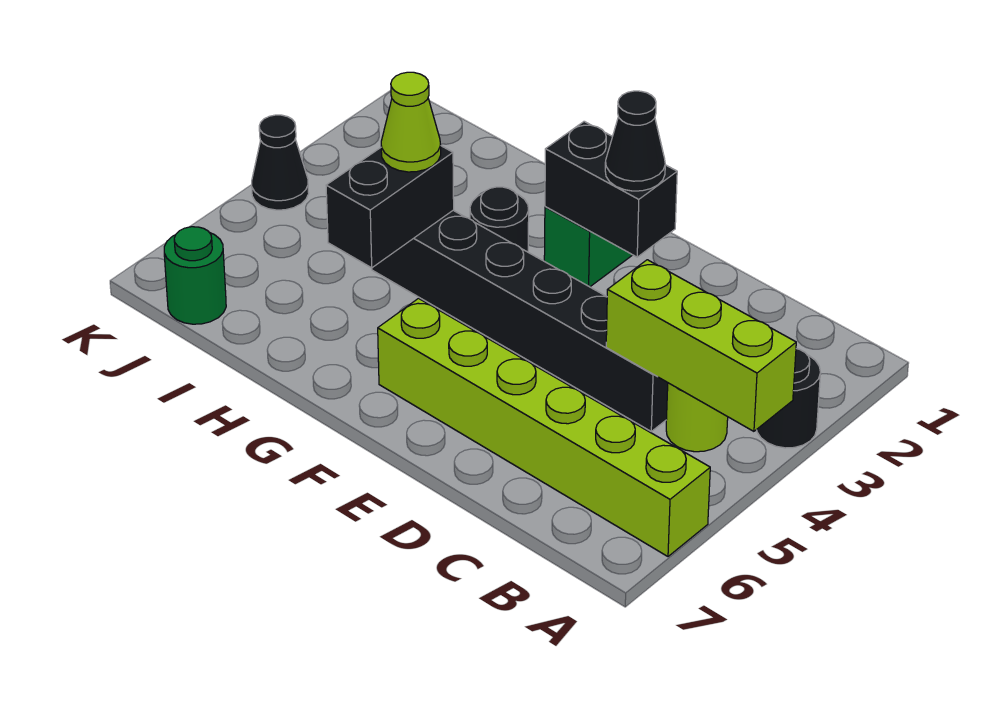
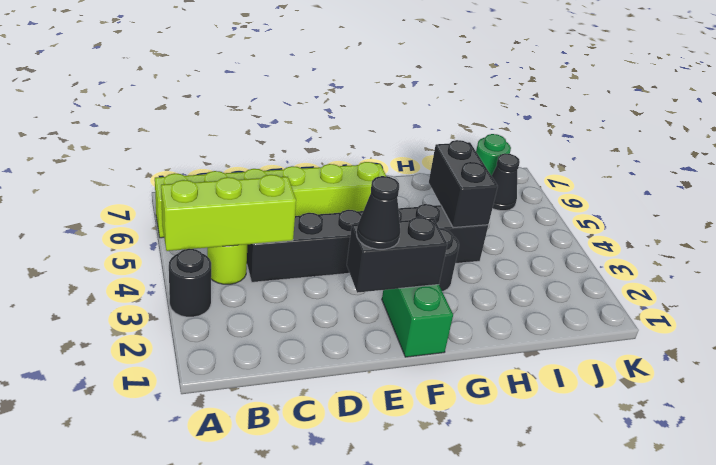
lime 1x1 cone [381,72,441,172] -> none
black 1x1 cone [252,115,309,210] -> black 1x1 cone moved to [492,153,520,211]

